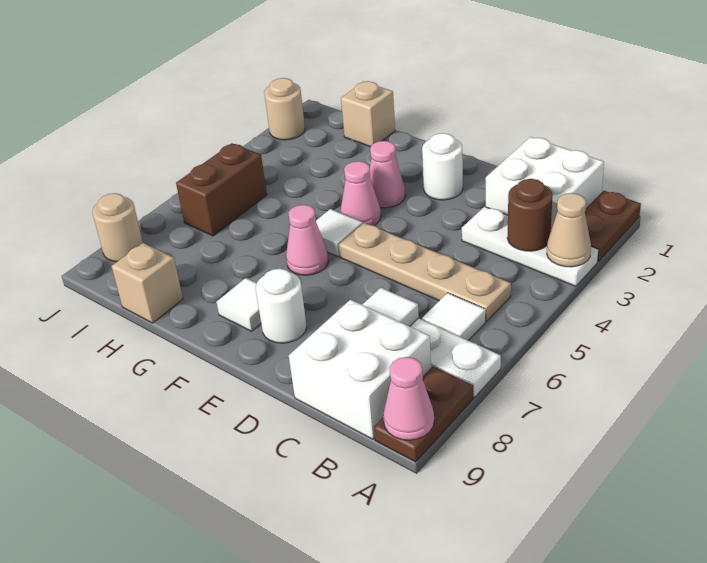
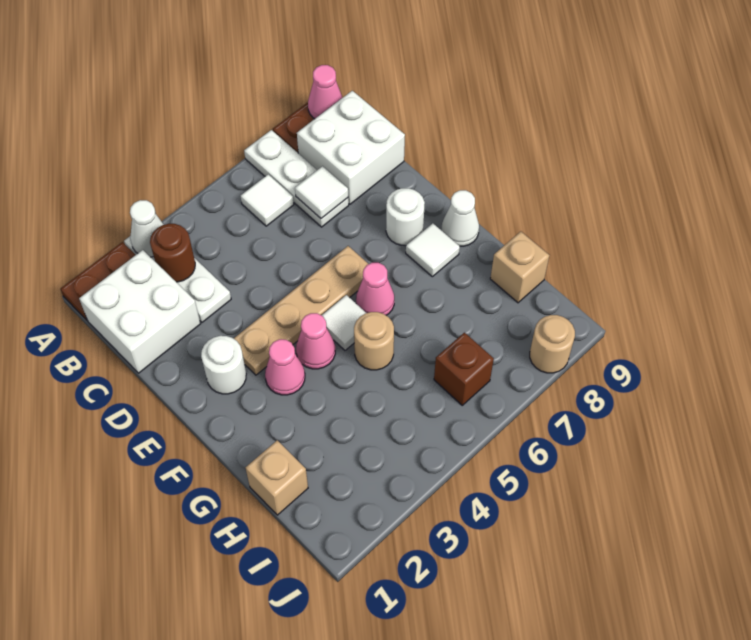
tan 1x1 cone [547,193,591,267] -> white 1x1 cone [130,200,164,257]
tan 1x4 plate [339,223,511,321] -> tan 1x4 plate turned to [234,246,368,375]
none -> white 1x1 cone [442,190,479,246]
brown 1x2 brick [176,143,267,236] -> brown 1x1 brick [434,333,494,405]
tan 1x1 round brick [264,78,305,140] -> tan 1x1 round brick moved to [354,312,394,370]

